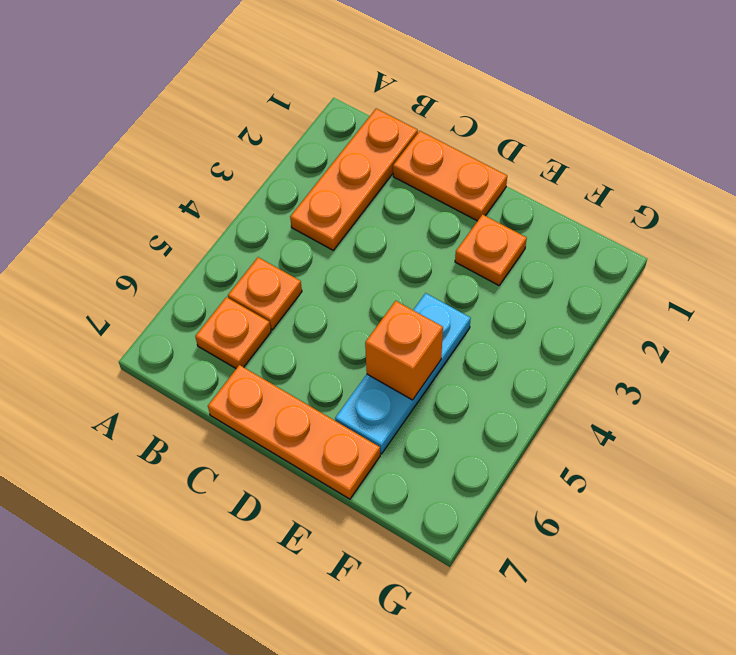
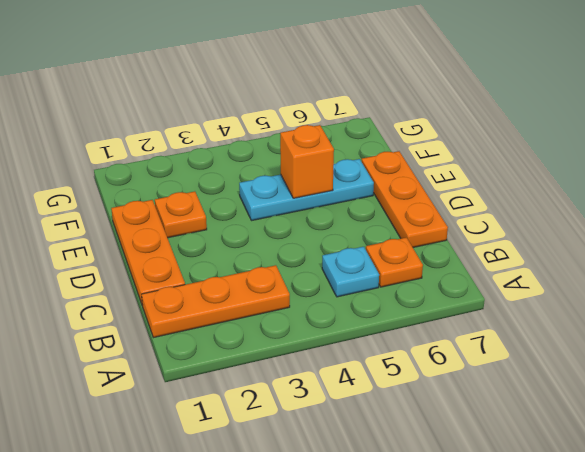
orange 1x1 plate [228,257,302,330] -> cyan 1x1 plate [322,247,379,297]
orange 1x2 plate [393,131,507,221] -> orange 1x3 plate [111,200,185,306]

